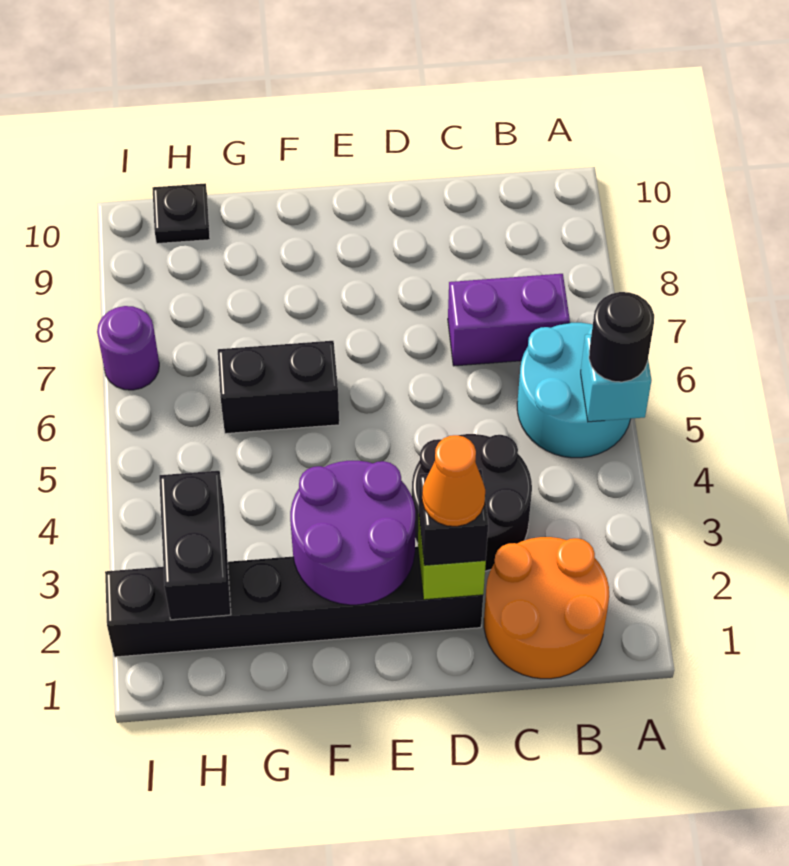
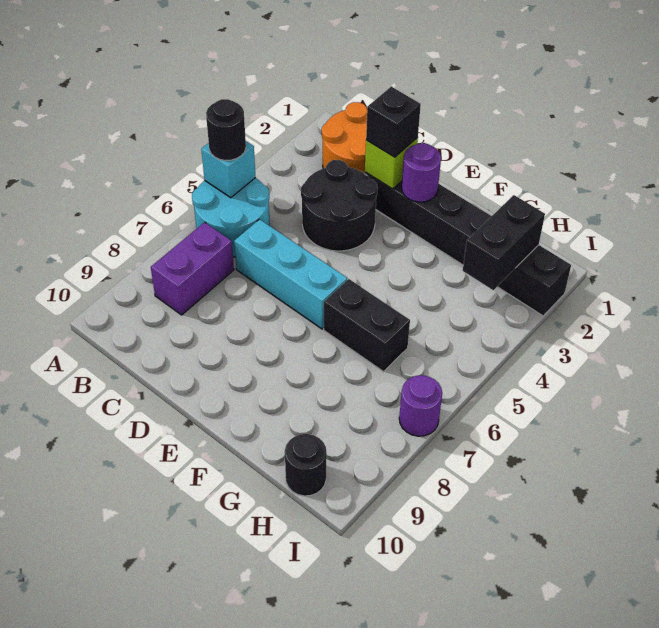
purple 1x2 brick [448,274,570,366] -> purple 1x2 brick turned to [151,222,234,315]
none -> cyan 1x3 brick [234,219,347,329]
orange 1x1 cone [422,435,485,527] -> none
purple 2x2 round brick [290,461,415,605] -> purple 1x1 round brick [402,143,441,202]
black 1x1 plate [152,183,210,244] -> black 1x1 round brick [285,434,327,496]

